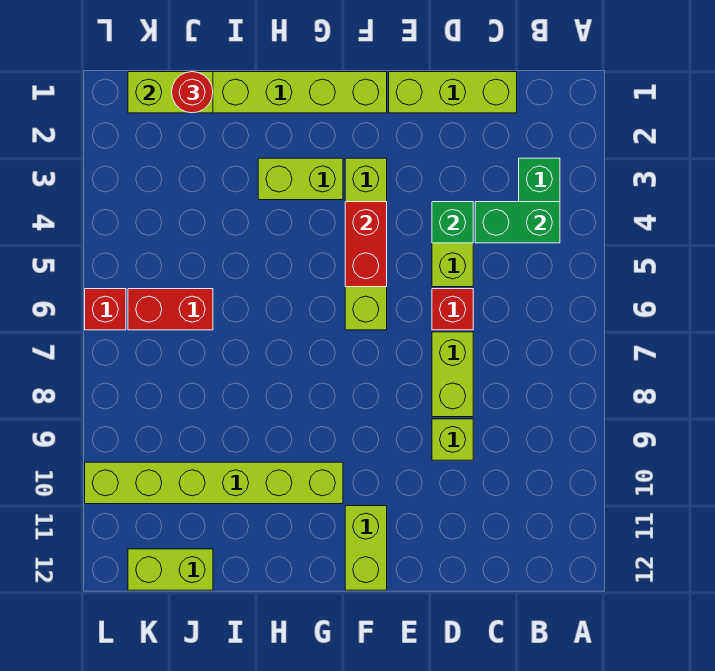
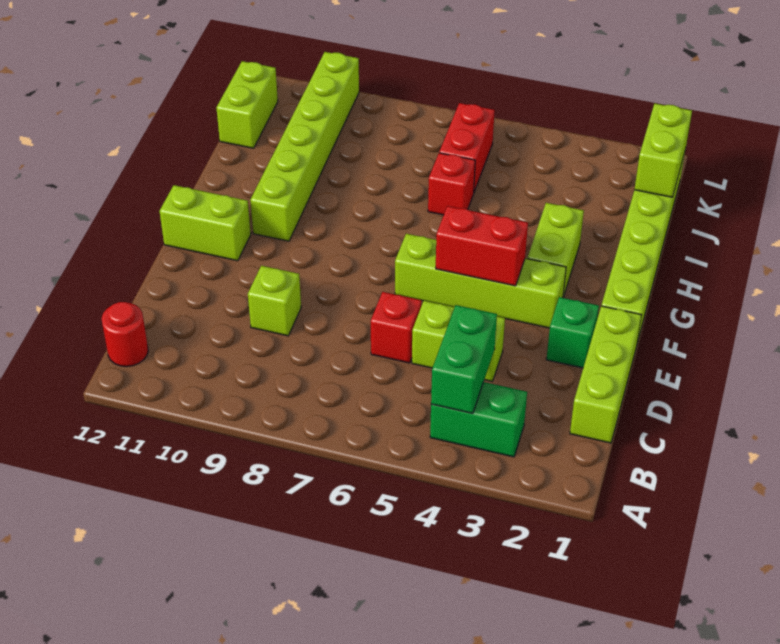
green 1x1 brick [432,202,473,243] -> green 1x1 brick moved to [546,297,599,368]
lime 1x2 brick [432,332,473,417] -> none
red 1x1 round brick [172,72,213,113] -> red 1x1 round brick moved to [102,302,148,367]
red 1x1 brick [85,289,126,330] -> red 1x1 brick moved to [428,153,475,215]

